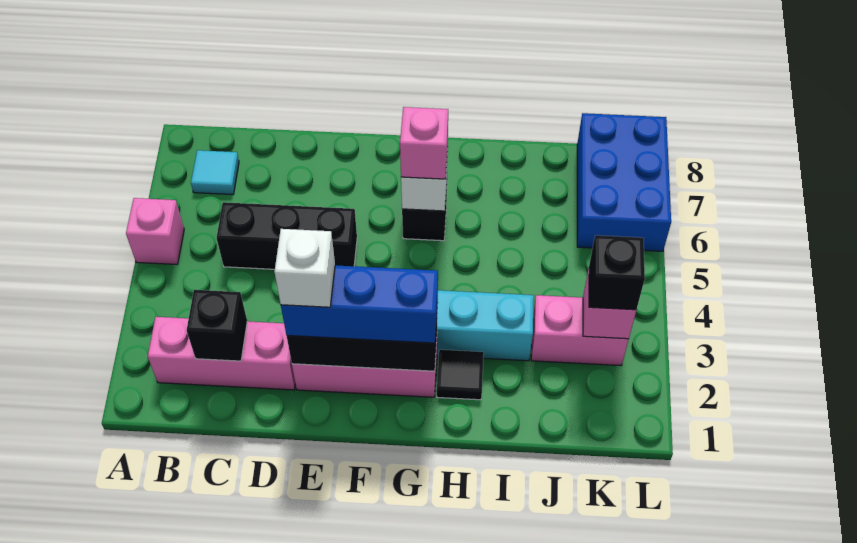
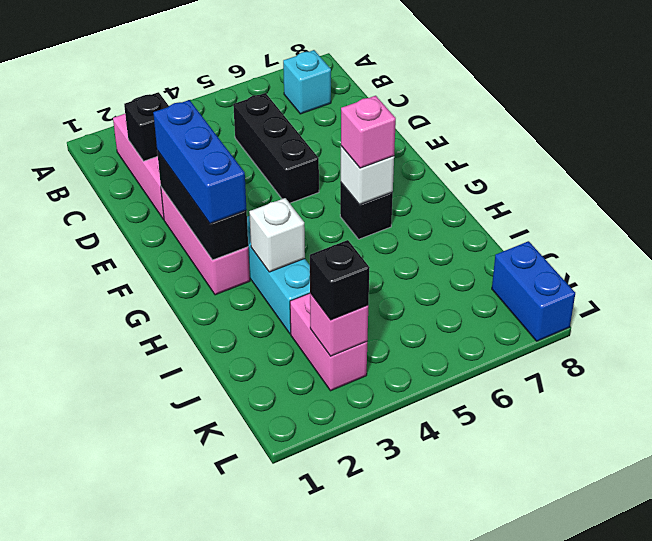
pink 1x1 brick [126,198,184,264] -> none
cyan 1x1 tile [191,150,239,195] -> cyan 1x1 brick [283,50,331,114]
white 1x1 brick [274,229,335,307] -> white 1x1 brick moved to [249,198,305,272]
black 1x1 tile [437,350,484,400] -> none
blue 2x3 brick [577,113,671,251] -> blue 1x2 brick [492,241,575,341]

